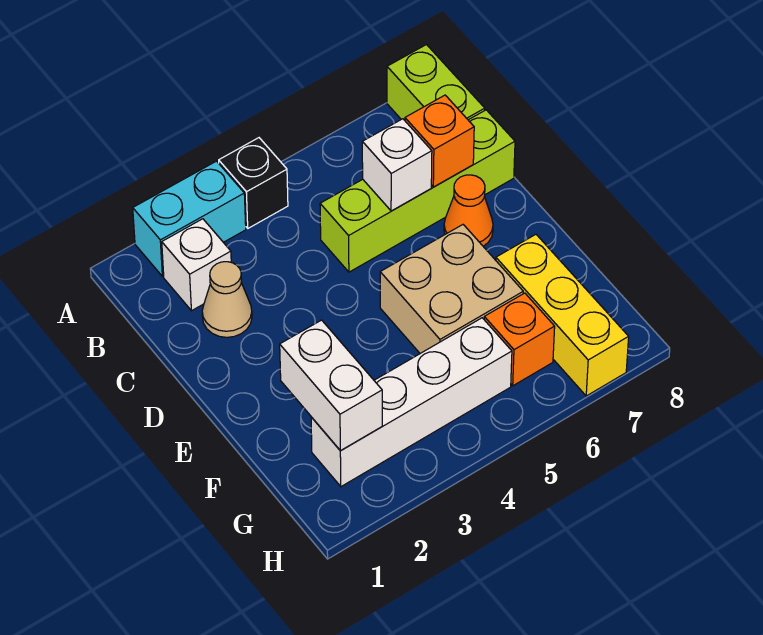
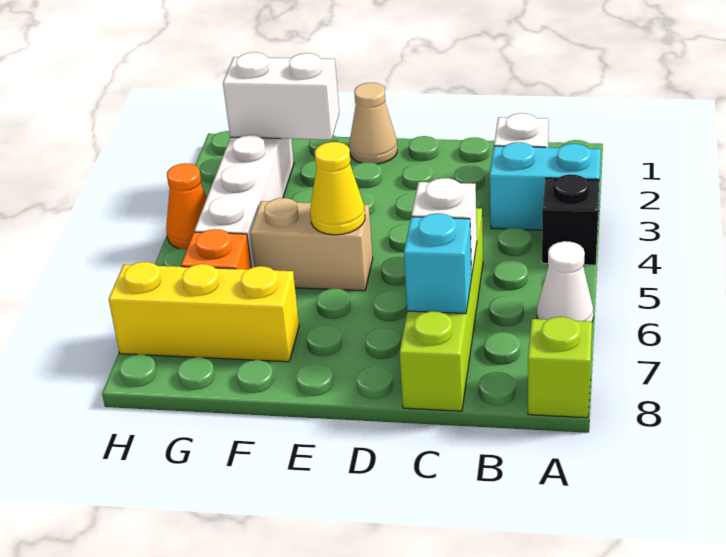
cyan 1x2 brick [133,161,246,276] -> cyan 1x2 brick turned to [490,142,601,230]
none -> white 1x1 cone [537,241,593,321]
lime 1x2 brick [387,45,485,120] -> lime 1x1 brick [528,317,592,418]
tan 1x1 cone [202,262,252,337] -> tan 1x1 cone moved to [349,83,397,164]
orange 1x1 brick [405,95,474,187] -> cyan 1x1 brick [404,213,472,314]
orange 1x1 cone [444,175,493,246] -> orange 1x1 cone moved to [166,163,207,249]
tan 2x2 brick [380,225,523,353] -> tan 1x2 brick [250,198,373,291]
none -> yellow 1x1 cone [310,142,365,235]

